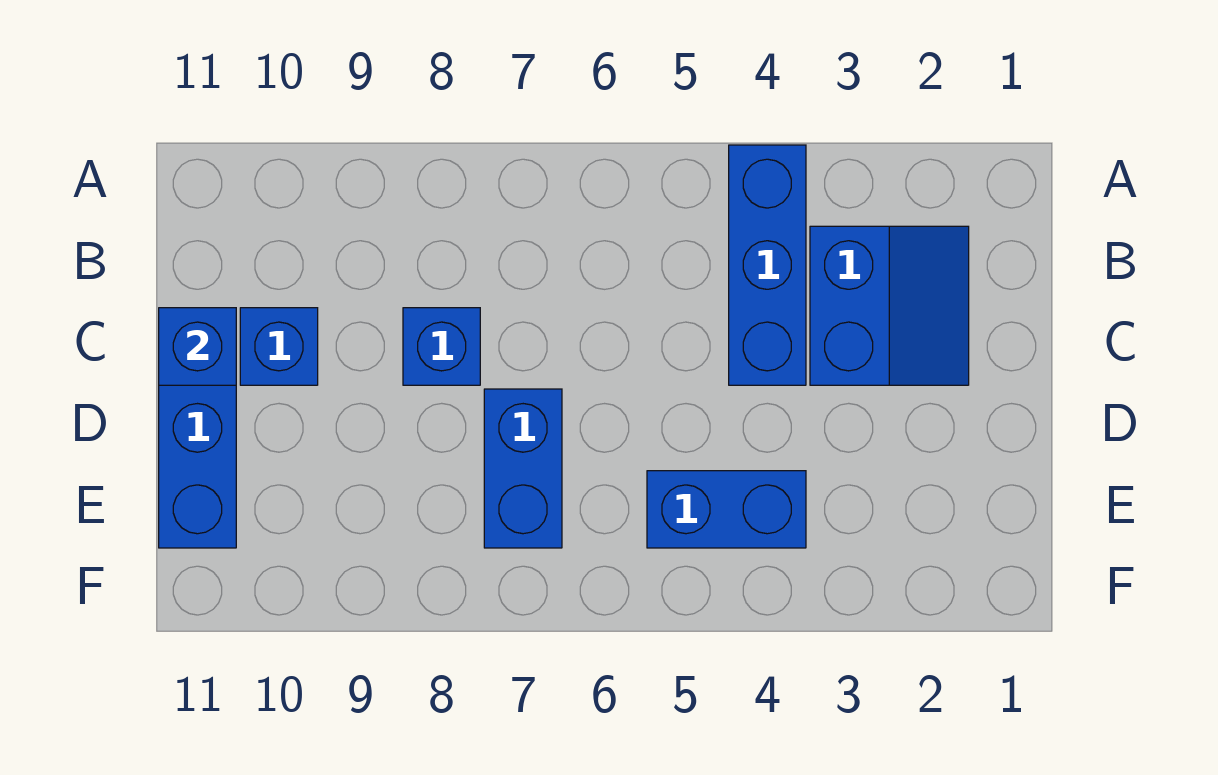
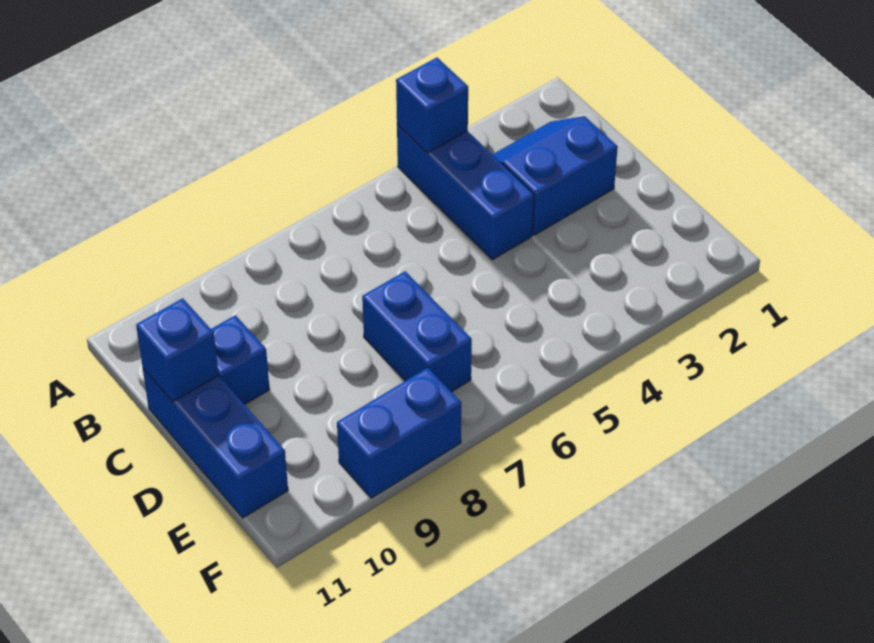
blue 2x2 slope [810,226,969,385] -> blue 2x2 slope turned to [492,116,618,235]
blue 1x1 brick [403,308,480,385] -> blue 1x1 brick moved to [396,58,468,153]
blue 1x2 brick [647,471,806,548] -> blue 1x2 brick moved to [337,368,461,498]

